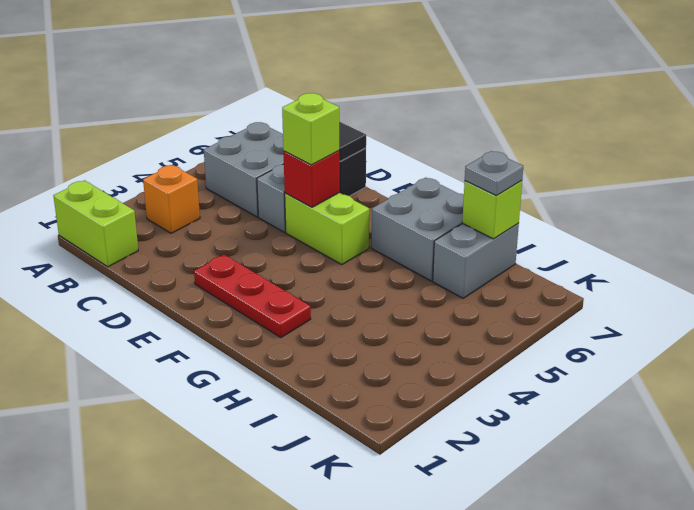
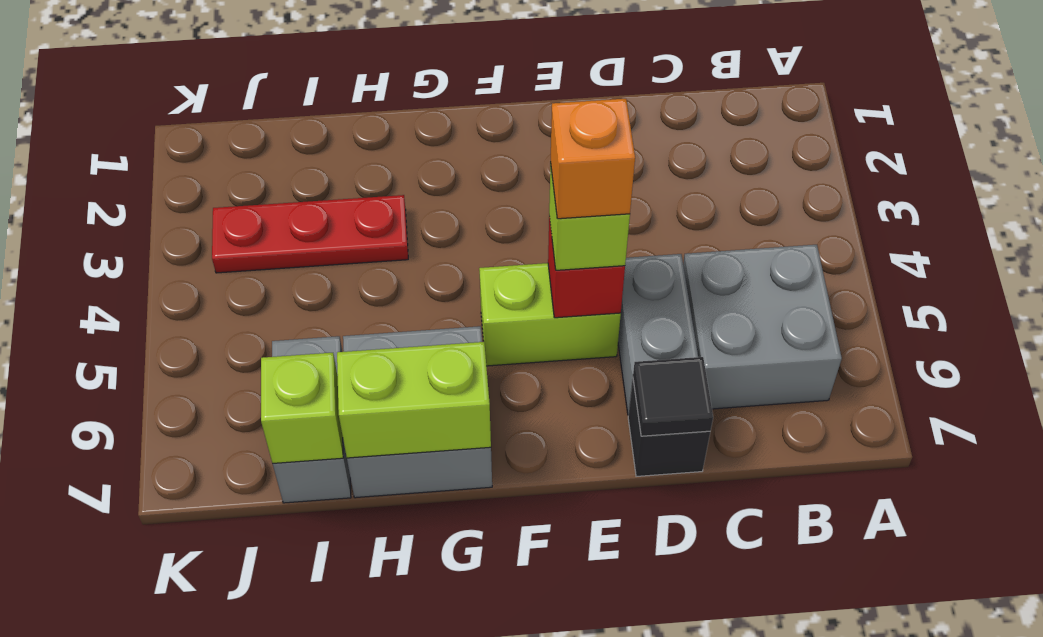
lime 1x2 brick [53,180,138,267] -> lime 1x2 brick moved to [337,342,491,458]
orange 1x1 brick [143,165,200,233] -> orange 1x1 brick moved to [551,99,635,219]
red 1x3 plate [194,255,311,338] -> red 1x3 plate moved to [212,195,408,273]
grey 1x1 plate [465,151,523,196] -> none

